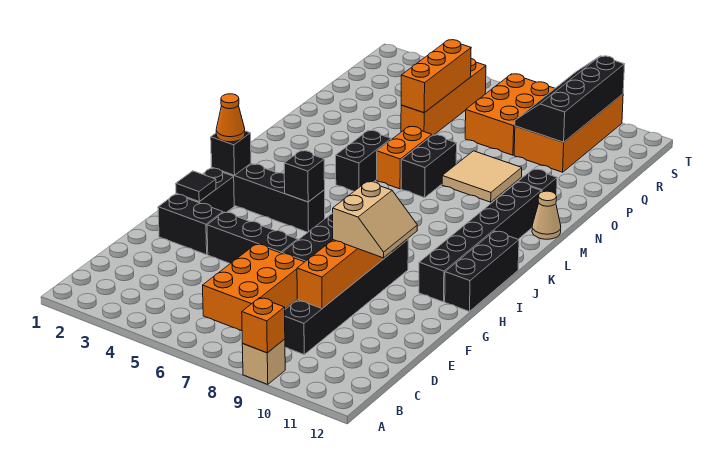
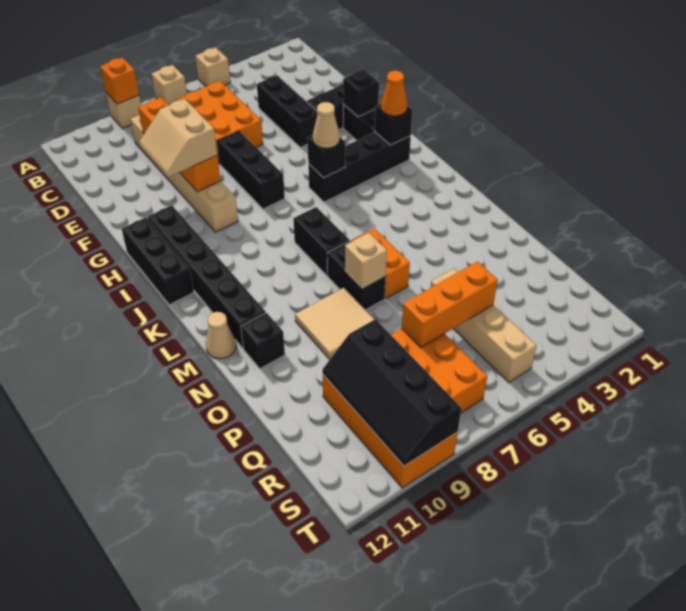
none -> tan 1x1 brick [195,47,230,87]
none -> tan 1x1 brick [152,65,187,105]
black 1x6 brick [285,239,408,354] -> tan 1x6 brick [130,115,238,232]
black 1x3 brick [207,212,298,264] -> black 1x3 brick turned to [257,75,317,147]
black 1x1 tile [176,171,216,202] -> black 1x1 brick [343,70,379,117]
none -> tan 1x1 cone [313,102,340,148]
black 1x2 brick [336,131,391,191] -> black 1x2 brick moved to [293,207,349,275]
none -> tan 1x1 brick [345,233,387,288]
orange 1x4 brick [401,59,486,135] -> tan 1x4 brick [431,268,537,382]
orange 1x3 brick [401,40,471,113] -> orange 1x3 brick turned to [402,262,498,347]
black 2x4 slope [515,56,625,142] -> black 2x4 slope turned to [322,319,461,466]

